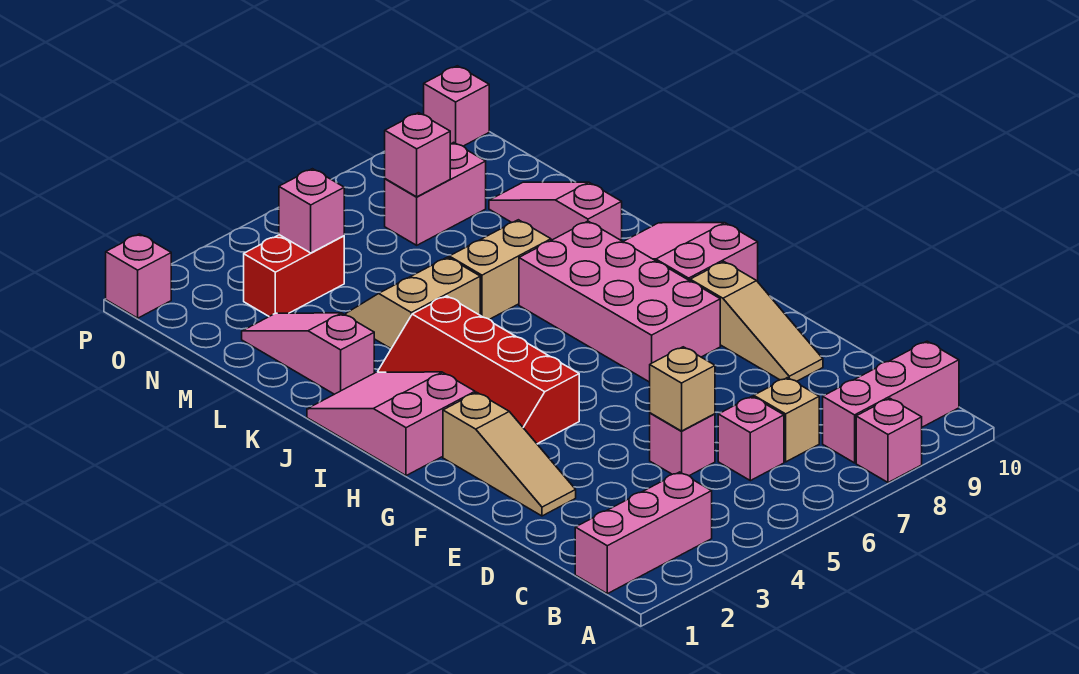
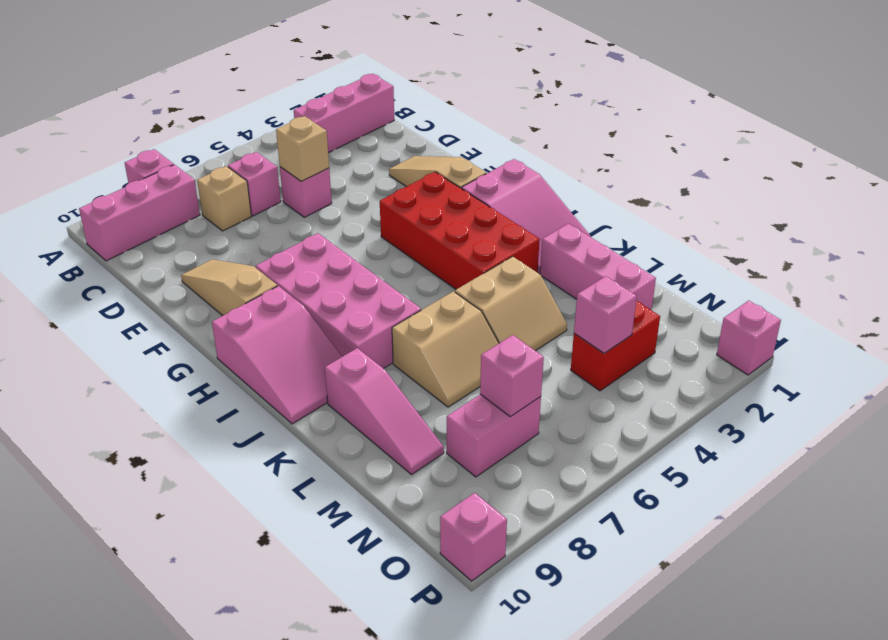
red 2x4 slope [378,296,579,444] -> red 2x4 brick [380,172,540,289]
pink 1x3 slope [242,313,374,394] -> pink 1x3 brick [540,224,656,310]

